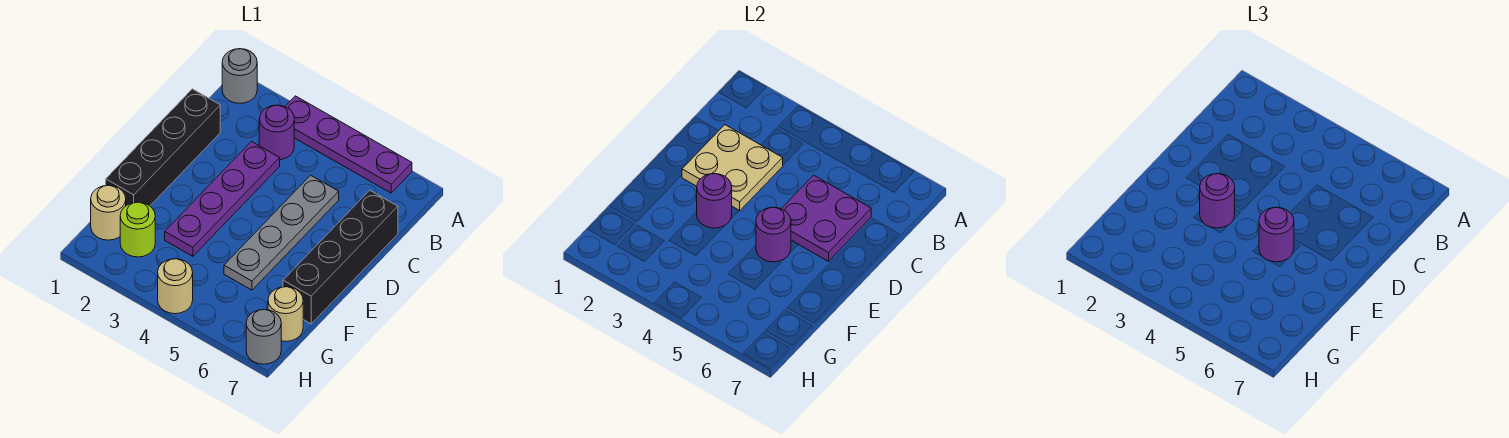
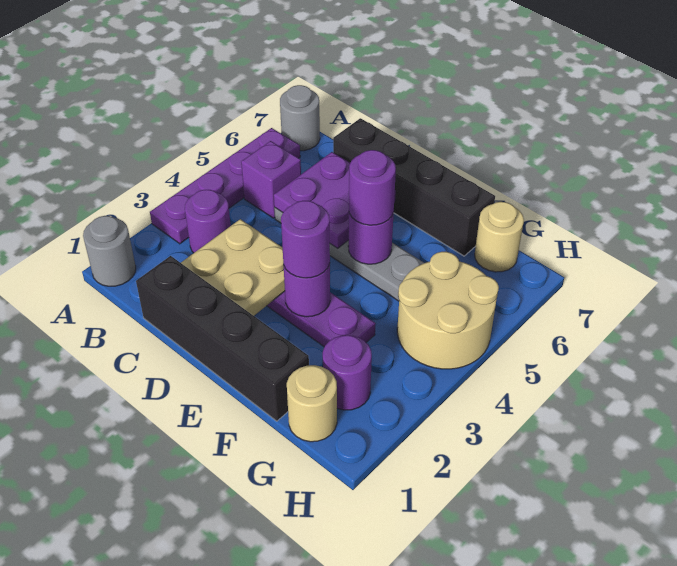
none -> purple 1x1 brick [241,141,301,218]
lime 1x1 round brick [120,202,155,257] -> purple 1x1 round brick [323,335,372,410]
tan 1x1 round brick [158,259,193,314] -> tan 2x2 round brick [397,252,499,369]
grey 1x1 round brick [246,310,281,364] -> grey 1x1 round brick moved to [280,85,320,151]

